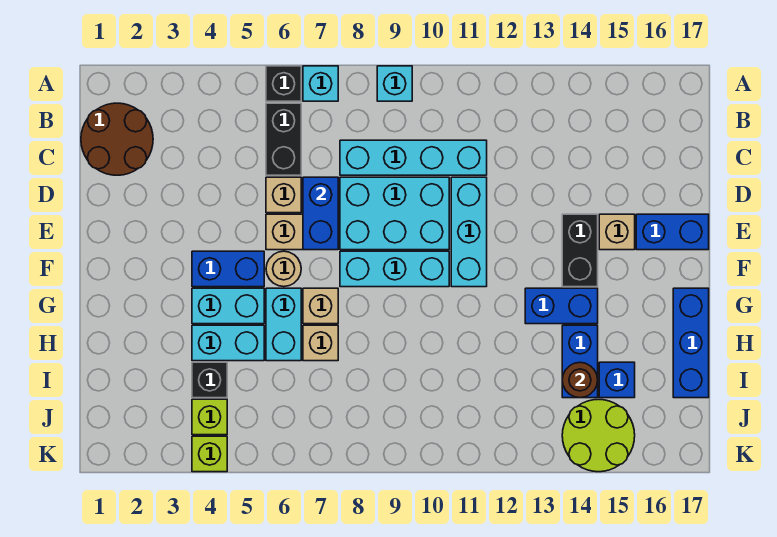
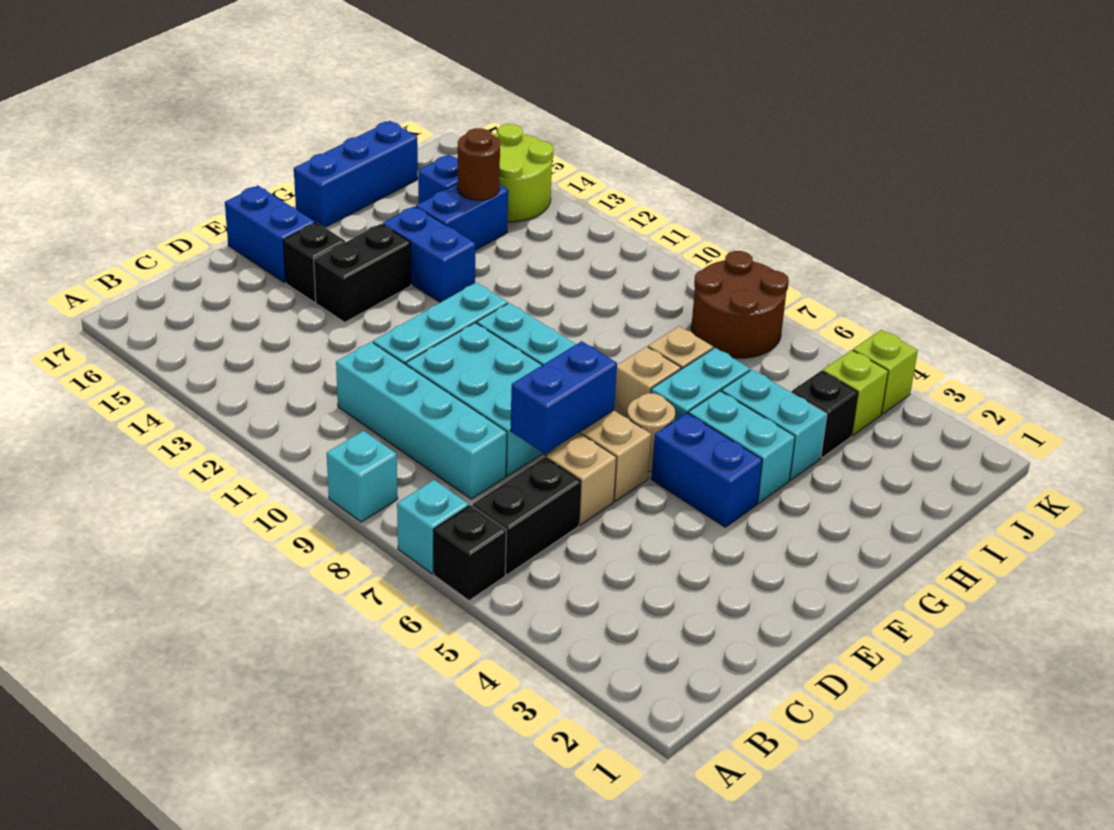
brown 2x2 round brick [81,103,153,175] -> brown 2x2 round brick moved to [691,251,789,358]
tan 1x1 brick [599,214,635,250] -> black 1x1 brick [283,223,345,302]

